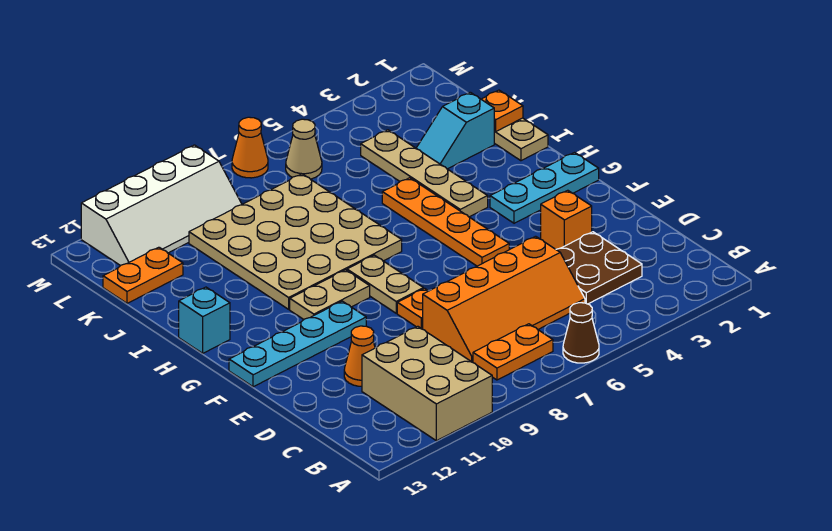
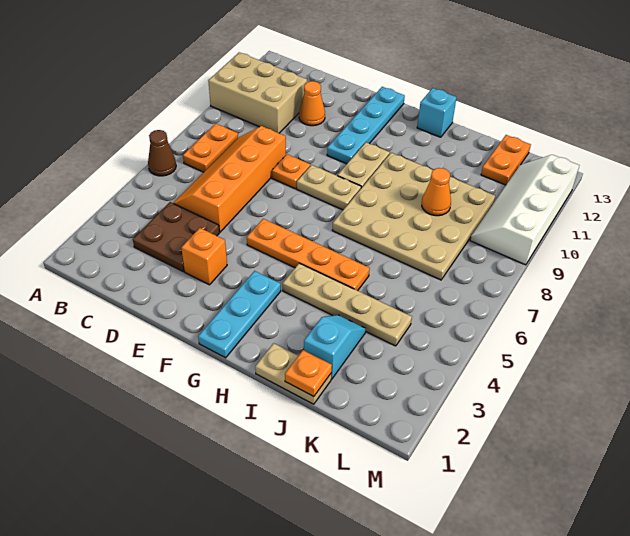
tan 1x1 cone [286,119,322,179] -> none
orange 1x1 cone [232,117,268,178] -> orange 1x1 cone moved to [422,168,451,216]

